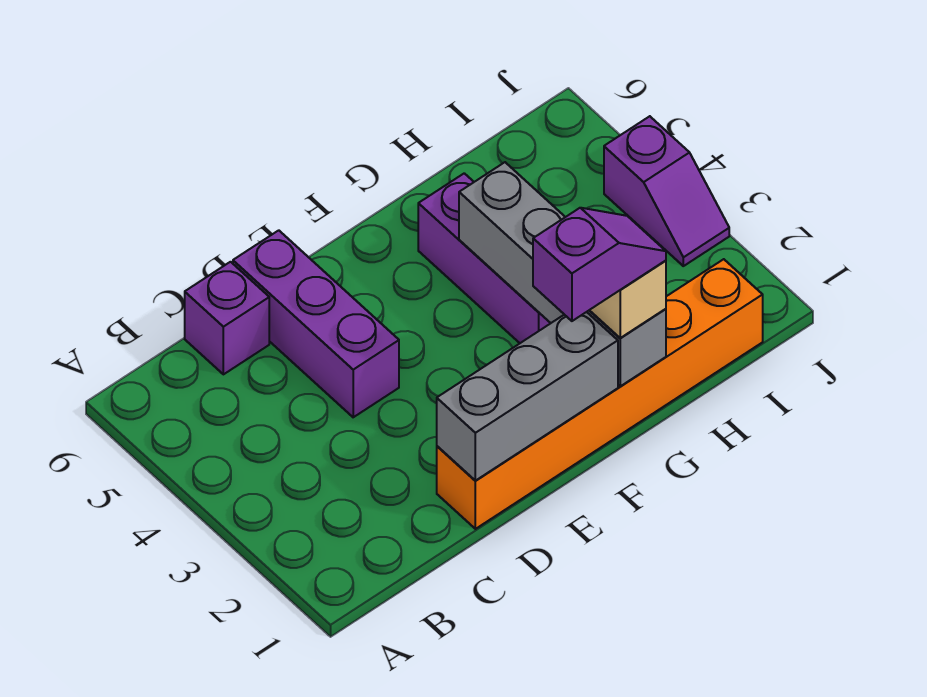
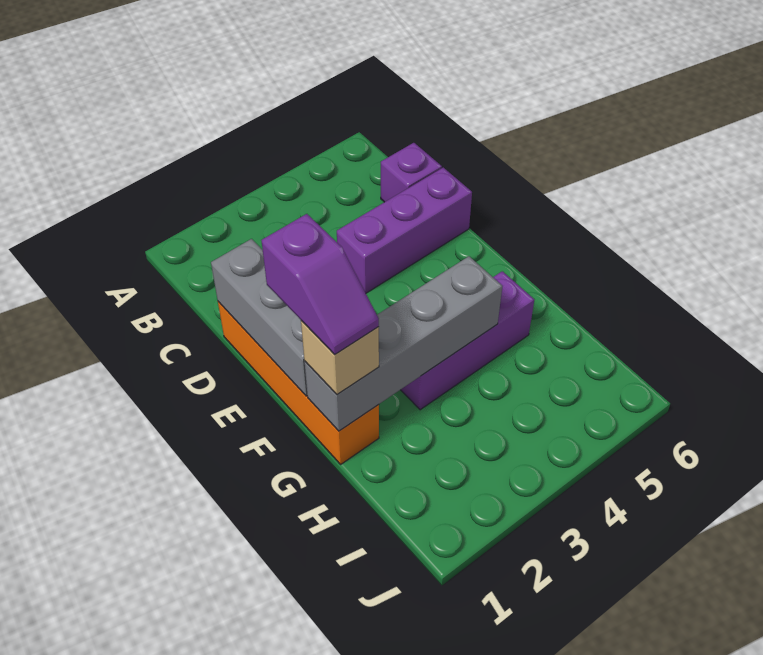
orange 1x6 brick [437,259,763,529] -> orange 1x4 brick [218,302,379,464]
purple 1x2 slope [604,116,729,266] -> none

